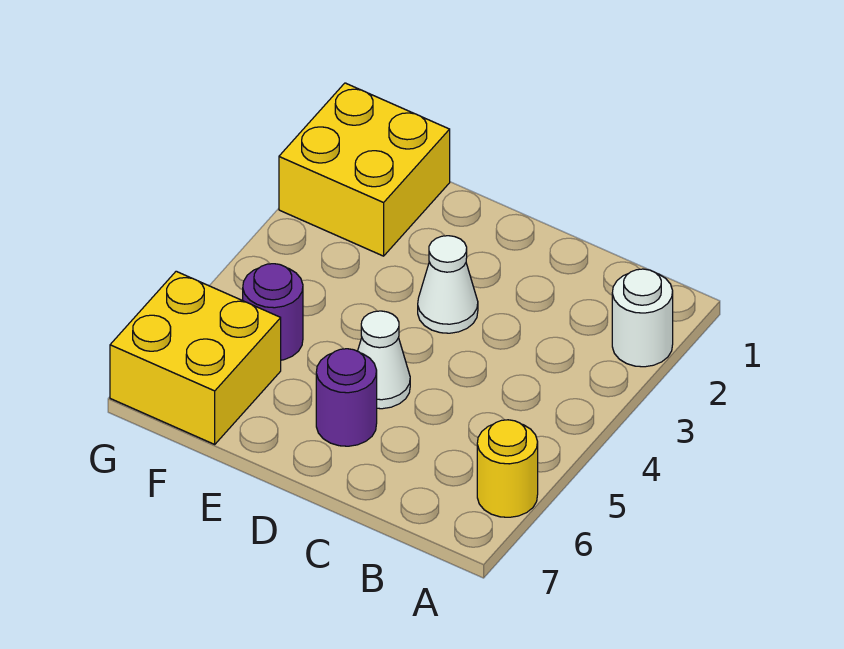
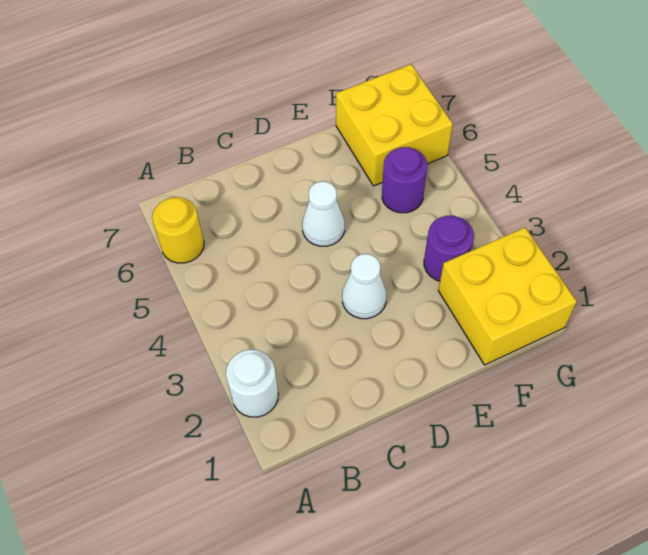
purple 1x1 round brick [316,349,377,446] -> purple 1x1 round brick moved to [424,216,474,281]

